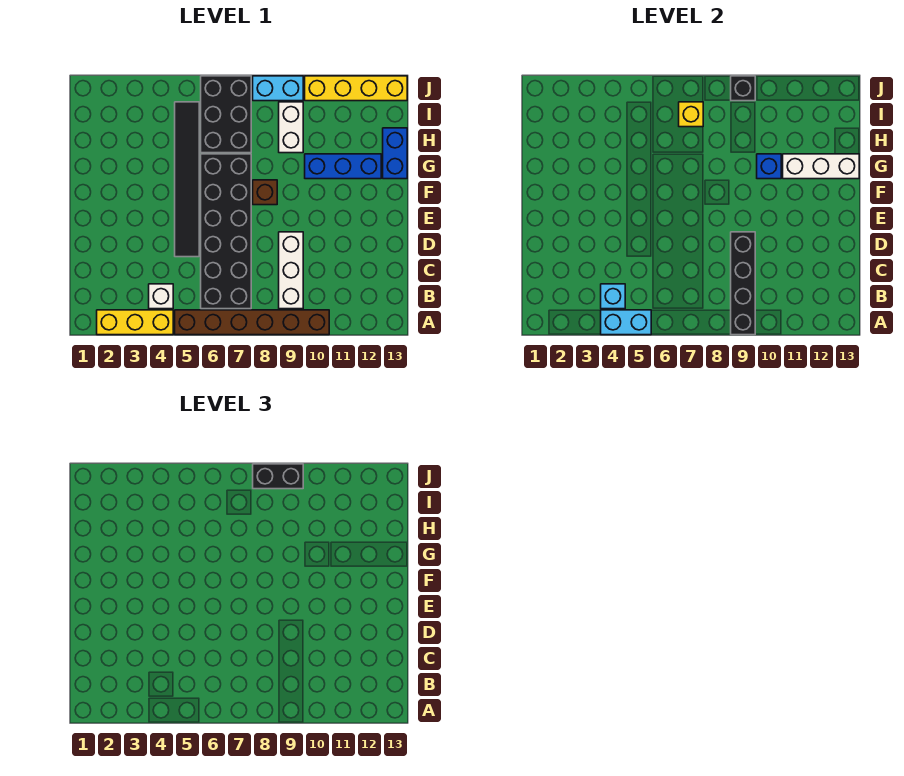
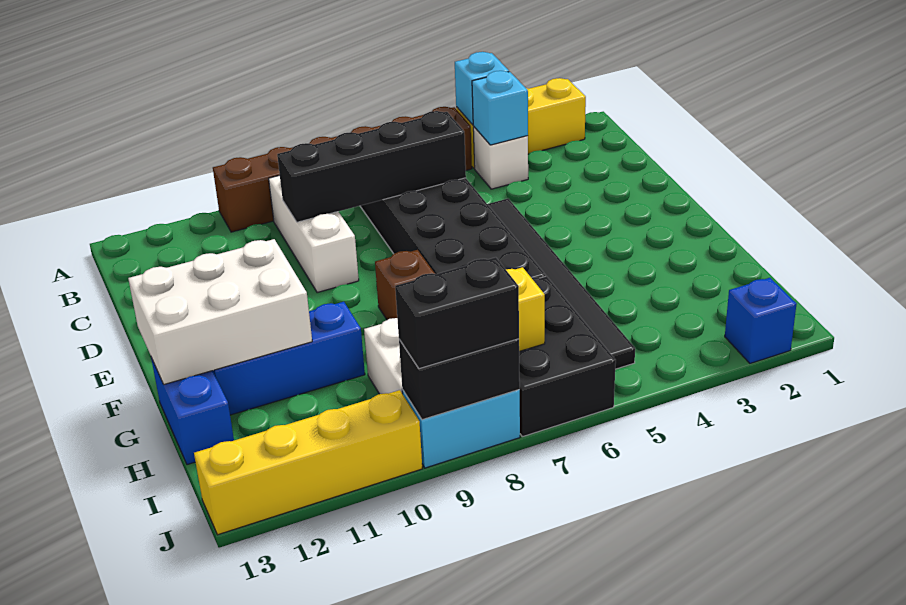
cyan 1x2 brick [601,310,651,335] -> cyan 1x1 brick [455,52,509,125]
black 1x4 brick [731,232,755,335] -> black 1x4 brick turned to [277,111,466,222]
blue 1x1 brick [757,154,781,179] -> blue 1x1 brick moved to [725,278,796,363]
white 1x3 brick [783,154,859,179] -> white 2x3 brick [128,239,312,384]
black 1x1 brick [731,76,755,101] -> black 1x2 brick [399,339,520,420]

